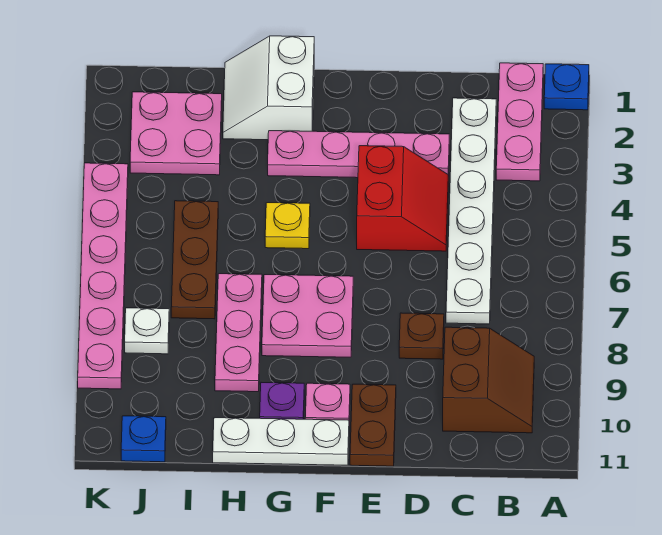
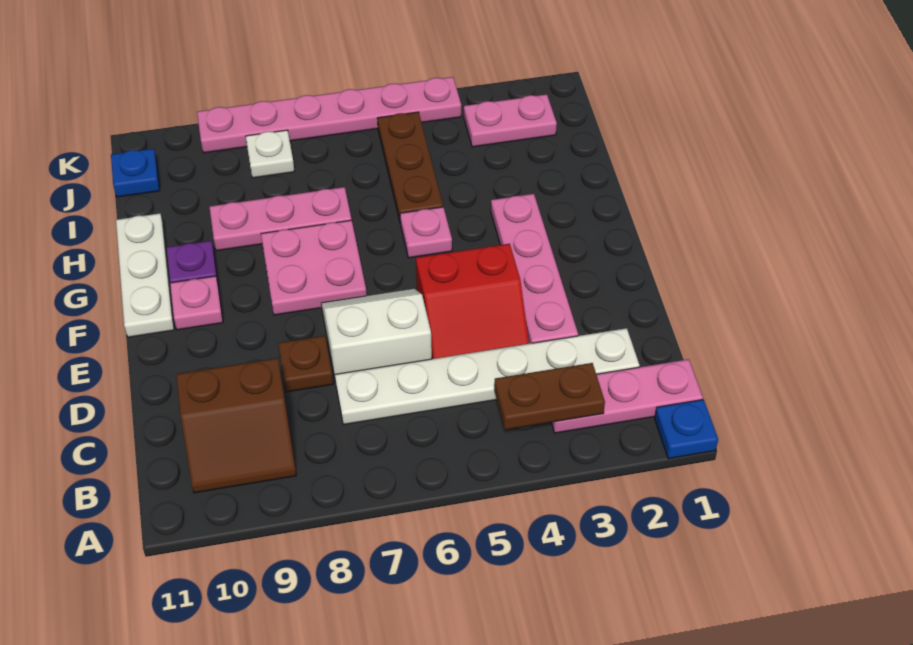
brown 1x2 plate [350,384,396,466] -> brown 1x2 plate moved to [494,363,605,430]
white 2x2 slope [223,36,314,140] -> white 2x2 slope moved to [321,289,432,382]
yellow 1x1 plate [265,203,310,249] -> pink 1x1 plate [400,207,452,258]
pink 2x2 plate [130,92,222,175] -> pink 1x2 plate [464,94,557,147]
brown 1x3 plate [171,201,218,319] -> brown 1x3 plate turned to [377,112,443,221]

